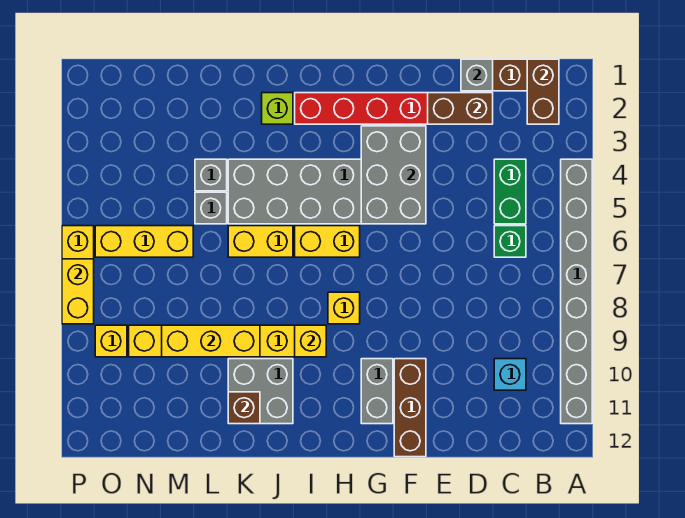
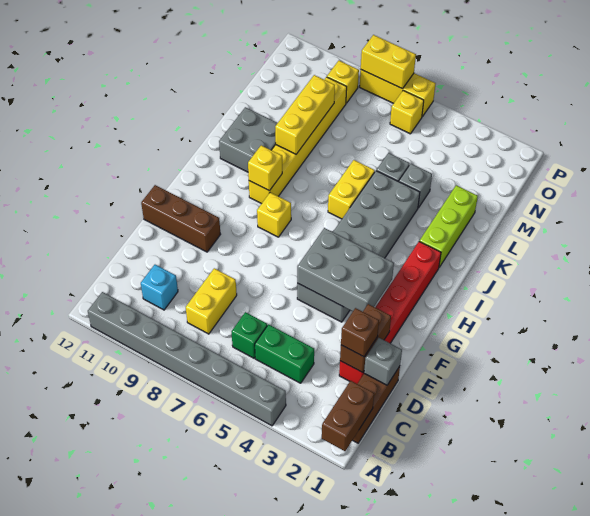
brown 1x2 brick [527,59,559,124] -> brown 1x2 brick turned to [322,381,374,451]
grey 1x2 brick [361,359,393,424] -> none
yellow 1x2 brick [295,226,360,257] -> yellow 1x2 brick moved to [186,268,237,334]
lime 1x1 brick [262,93,293,124] -> lime 1x3 brick [420,185,478,267]
brown 1x1 brick [228,392,260,424] -> brown 1x1 brick moved to [341,308,379,357]
yellow 1x3 brick [95,226,193,257] -> yellow 1x1 brick [390,91,424,134]

